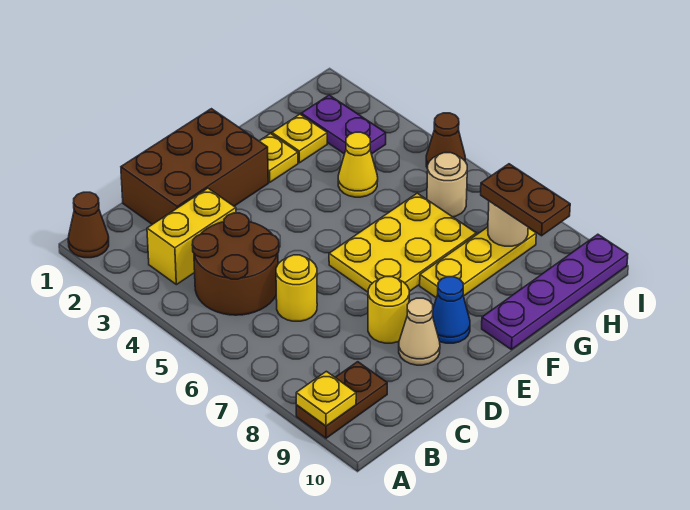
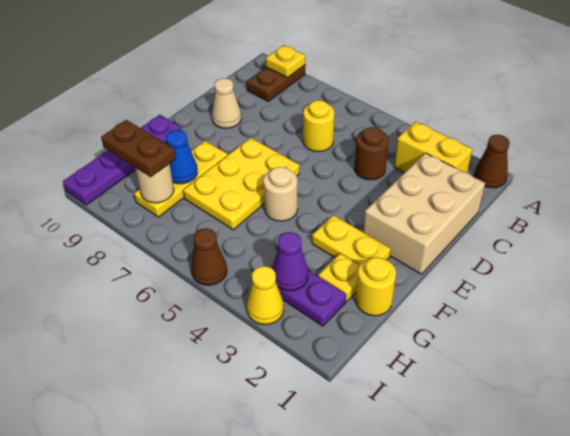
yellow 1x2 brick [147,188,236,285] -> yellow 1x2 brick turned to [394,121,472,173]
brown 2x2 round brick [192,213,279,315] -> brown 1x1 round brick [354,127,389,180]
brown 2x3 brick [121,109,268,224] -> tan 2x3 brick [363,153,485,274]
yellow 1x1 round brick [368,277,409,343] -> yellow 1x1 round brick moved to [356,257,396,316]
blue 1x1 cone [433,277,470,343] -> blue 1x1 cone moved to [166,130,198,184]
yellow 1x1 plate [260,134,298,182] -> yellow 1x2 plate [312,215,391,265]
yellow 1x1 cone [338,132,378,197] -> yellow 1x1 cone moved to [247,266,284,325]
none -> purple 1x1 cone [272,232,308,291]
tan 1x1 round brick [427,153,467,217] -> tan 1x1 round brick moved to [263,167,298,221]

